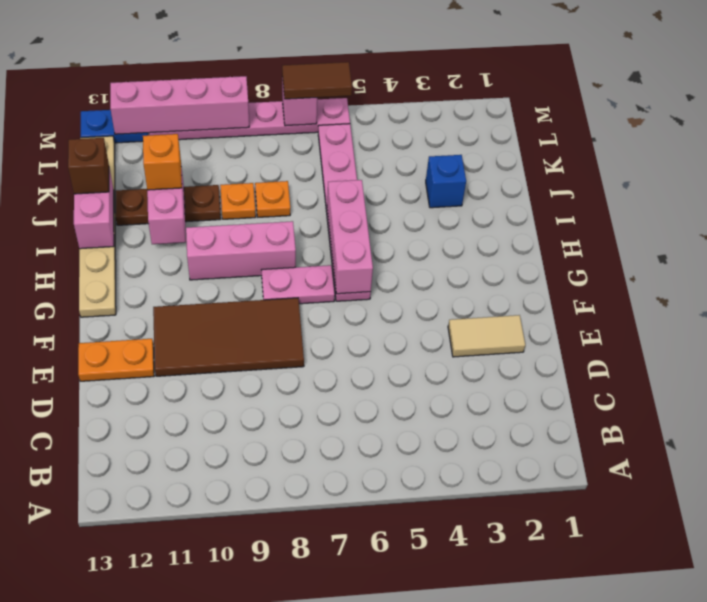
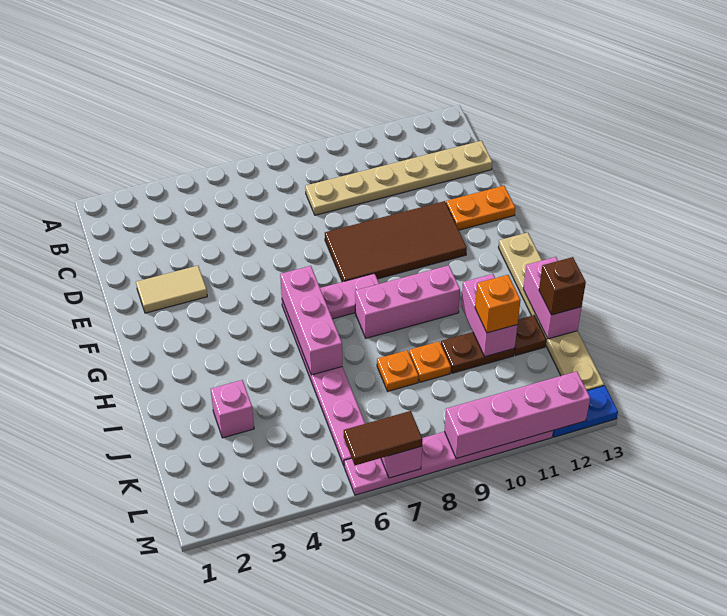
none -> tan 1x6 plate [305,141,492,215]
blue 1x1 brick [426,155,466,208] -> pink 1x1 brick [211,380,254,438]

